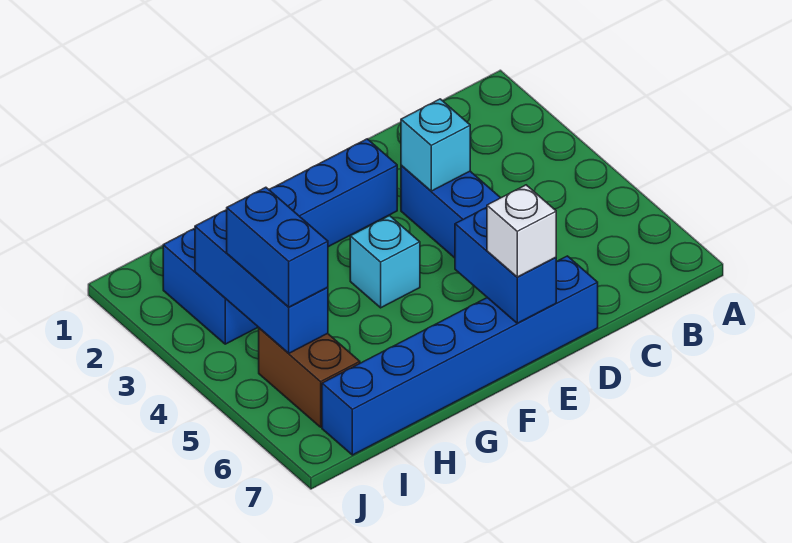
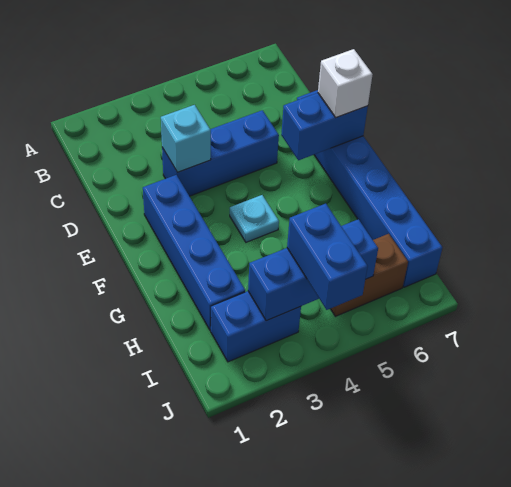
cyan 1x1 brick [350,216,420,308] -> cyan 1x1 plate [230,195,279,242]
blue 1x2 brick [227,187,328,307] -> blue 1x2 brick turned to [287,204,368,310]

